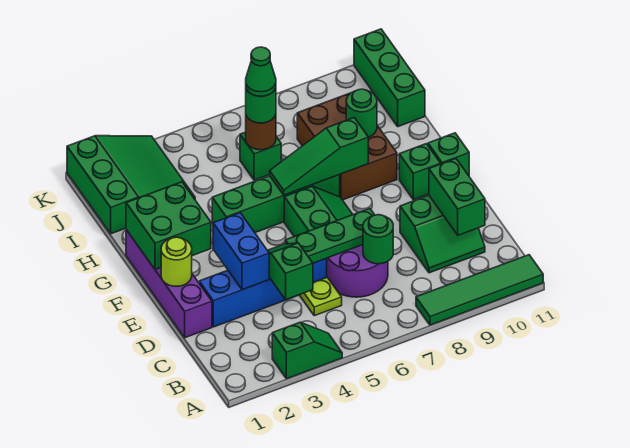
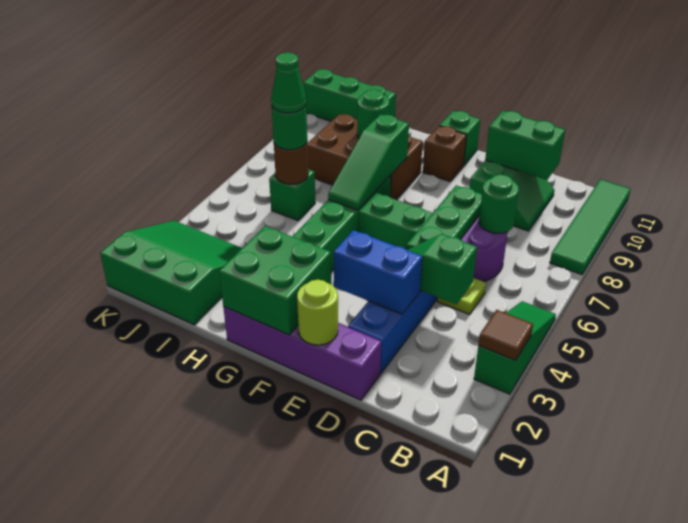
green 1x2 slope [272,322,342,379] -> green 1x3 slope [474,301,556,394]
none -> brown 1x1 tile [479,310,533,360]
green 1x1 brick [399,144,441,200] -> brown 1x1 brick [423,126,467,181]

